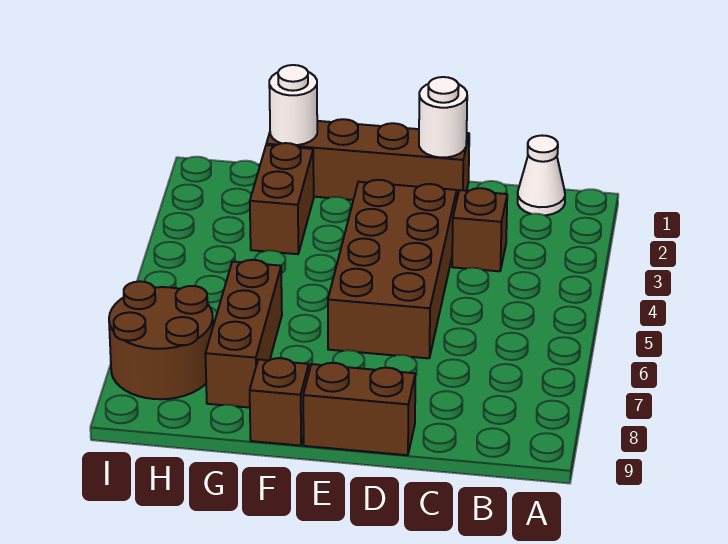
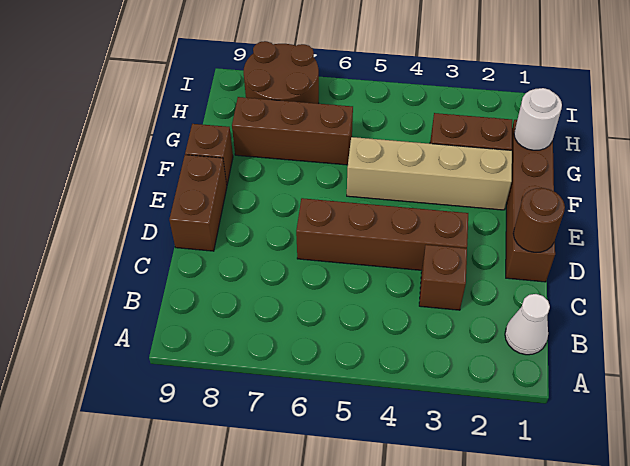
white 1x1 round brick [419,77,467,157] -> brown 1x1 round brick [513,188,565,252]
brown 2x4 brick [328,180,457,358] -> brown 1x4 brick [296,198,468,270]
none -> tan 1x4 brick [347,137,512,210]

